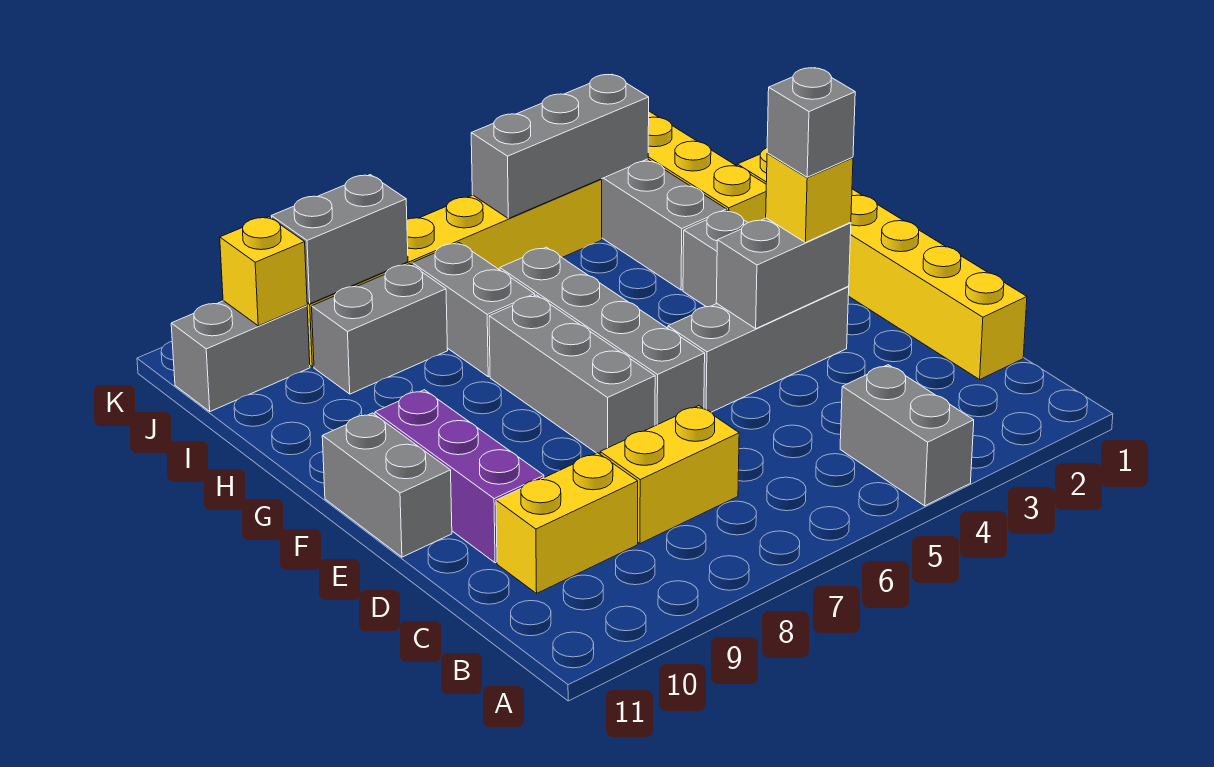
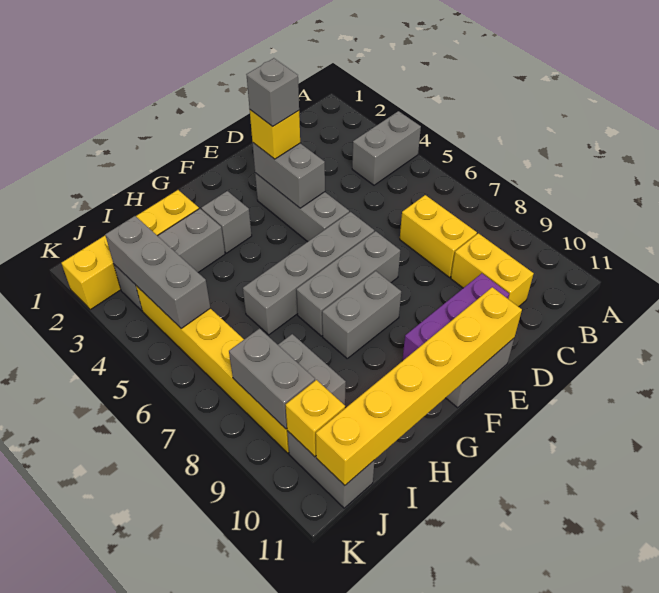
yellow 1x6 brick [737,148,1027,379] -> yellow 1x6 brick moved to [316,287,522,485]
grey 1x2 brick [412,243,535,377] -> grey 1x2 brick moved to [322,271,401,358]

